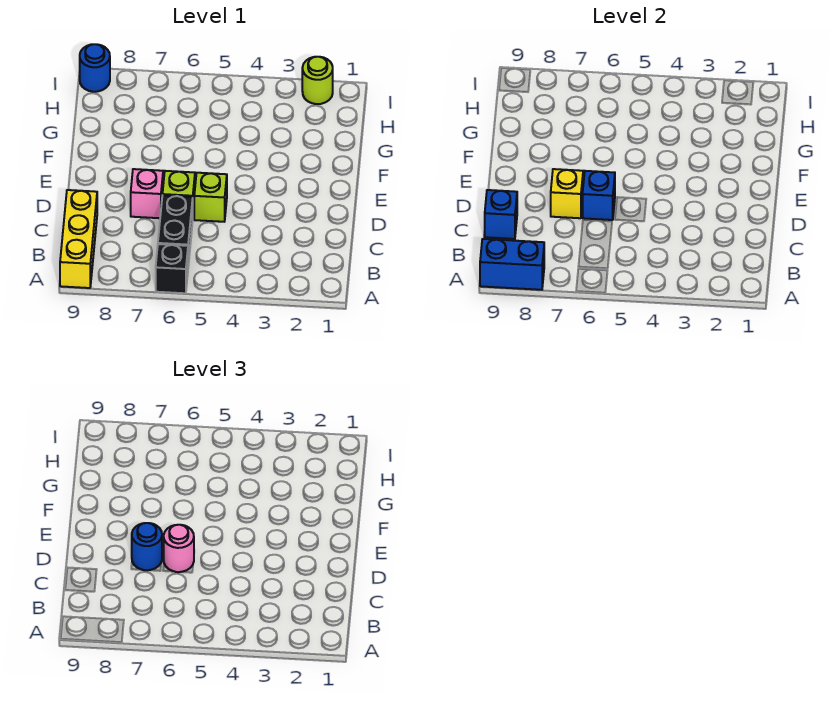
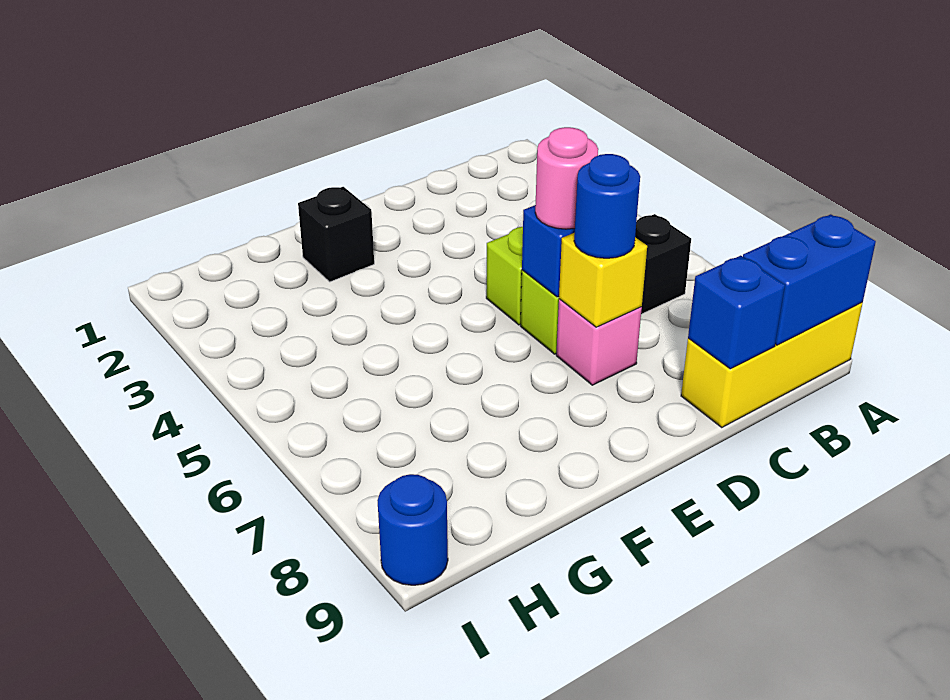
black 1x1 brick [156,244,188,293] -> black 1x1 brick moved to [298,187,374,282]
blue 1x2 brick [480,239,544,290] -> blue 1x2 brick turned to [743,214,876,345]
lime 1x1 round brick [302,57,333,104] -> none

